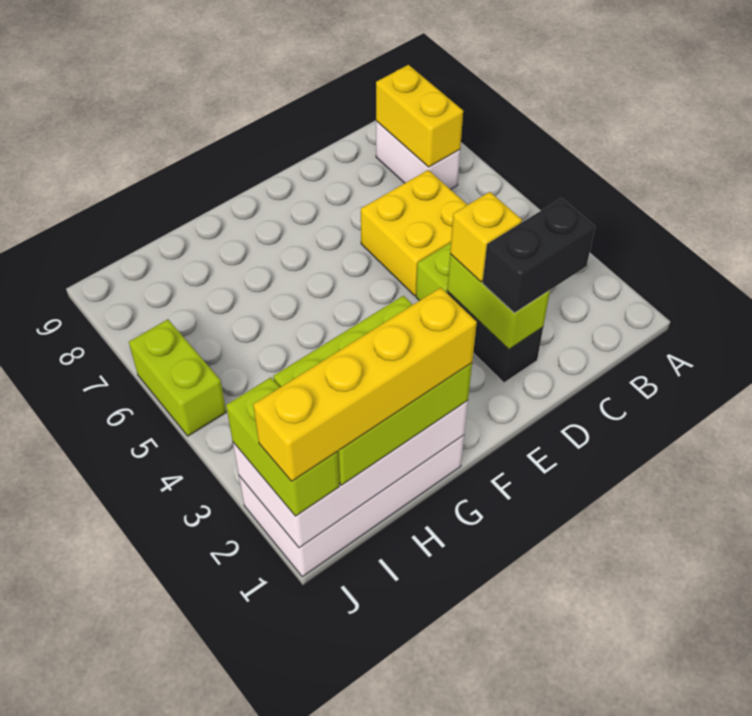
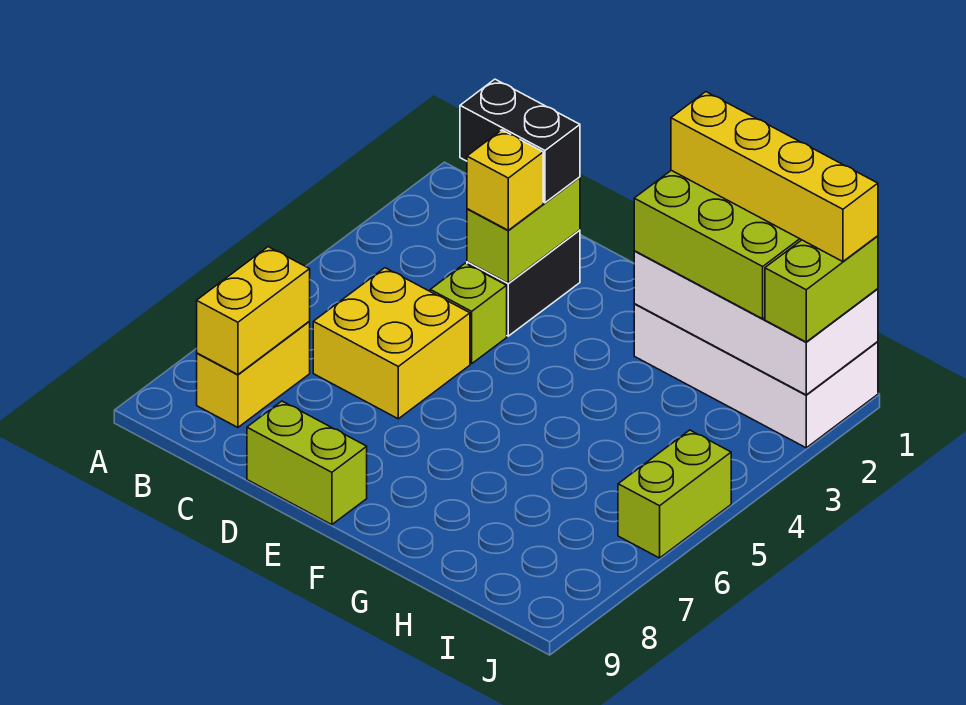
white 1x2 brick [376,121,460,190] -> yellow 1x2 brick [197,322,310,427]
none -> lime 1x2 brick [247,401,367,525]

